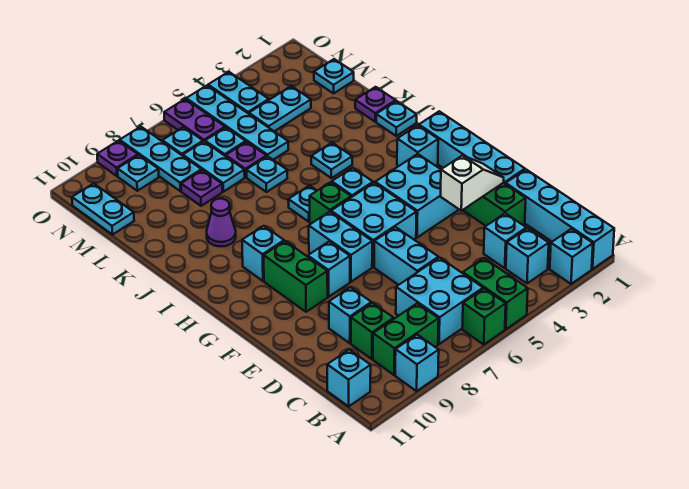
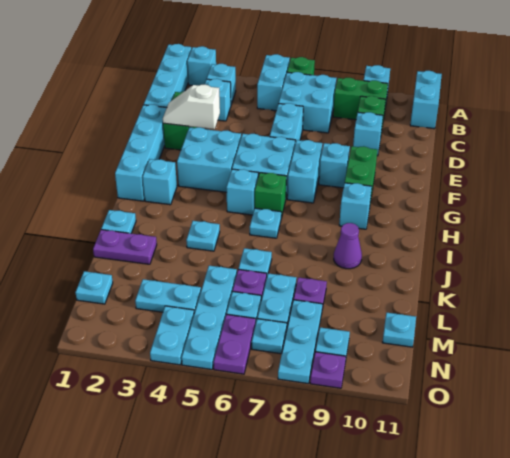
green 1x2 brick [463,258,528,329] -> cyan 1x2 brick [257,54,290,111]
cyan 1x1 brick [327,350,371,406] -> cyan 1x2 brick [410,71,442,129]
purple 1x1 plate [355,87,396,122] -> purple 1x2 plate [93,230,157,264]
cyan 1x2 plate [72,183,134,235] -> cyan 1x1 plate [382,313,416,347]

